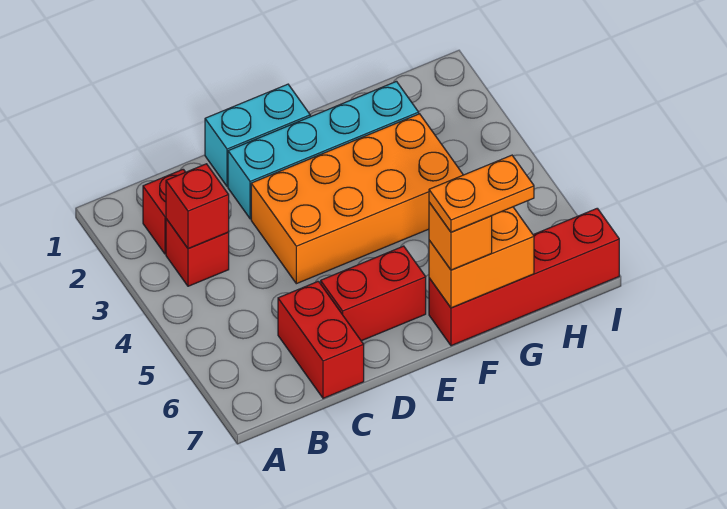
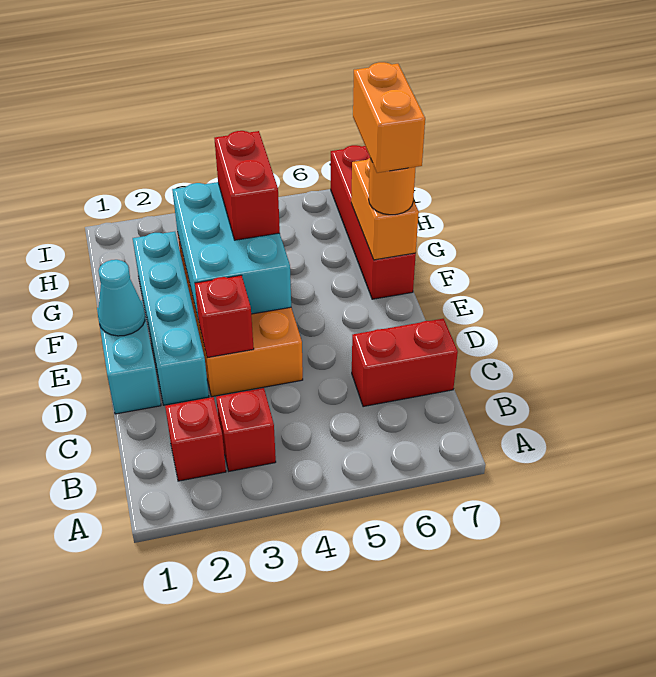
red 1x1 brick [166,164,229,249] -> red 1x1 brick moved to [195,275,254,358]
red 1x2 brick [321,246,426,341] -> red 1x2 brick moved to [214,131,280,240]
none -> cyan 1x1 cone [98,260,145,336]
none -> cyan 2x3 brick [172,182,291,321]
orange 1x1 brick [429,202,492,270] -> orange 1x1 round brick [369,158,416,215]
orange 1x2 plate [429,155,534,232] -> orange 1x2 brick [353,62,425,173]

